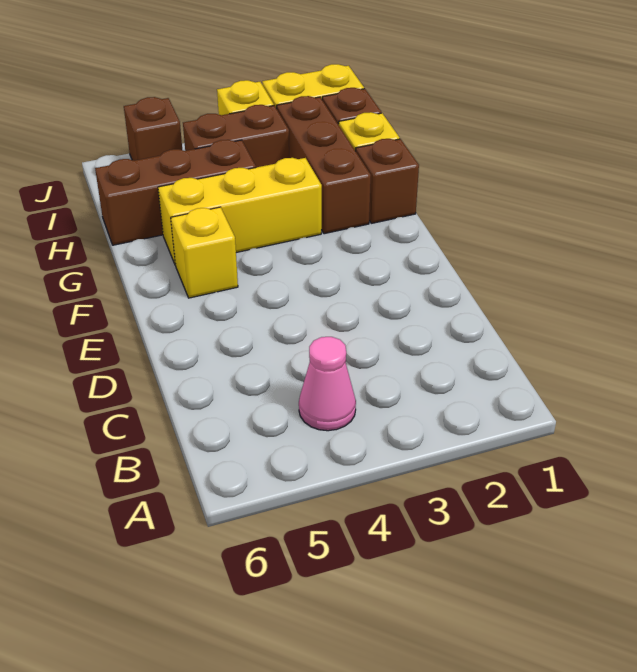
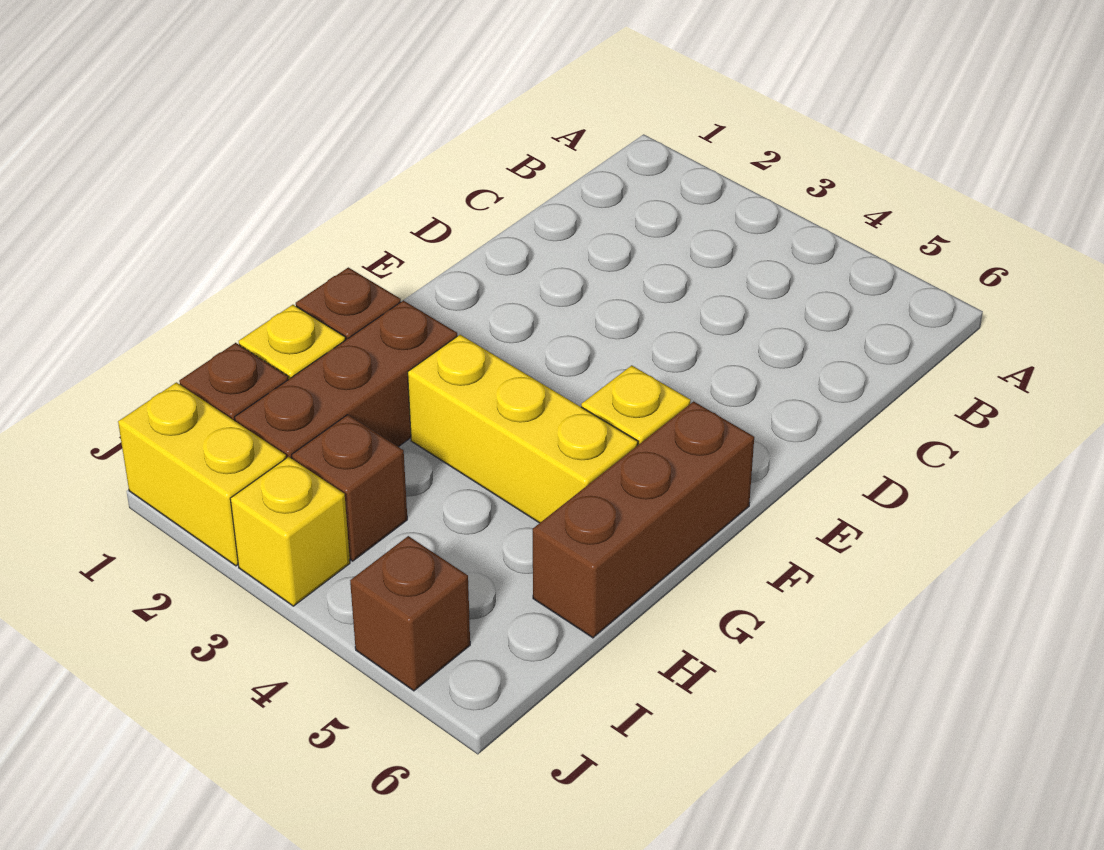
pink 1x1 cone [299,337,356,431] -> none
brown 1x3 brick [95,140,256,245] -> brown 1x3 brick turned to [533,401,754,638]
brown 1x2 brick [183,105,289,167] -> brown 1x1 brick [292,415,407,561]

